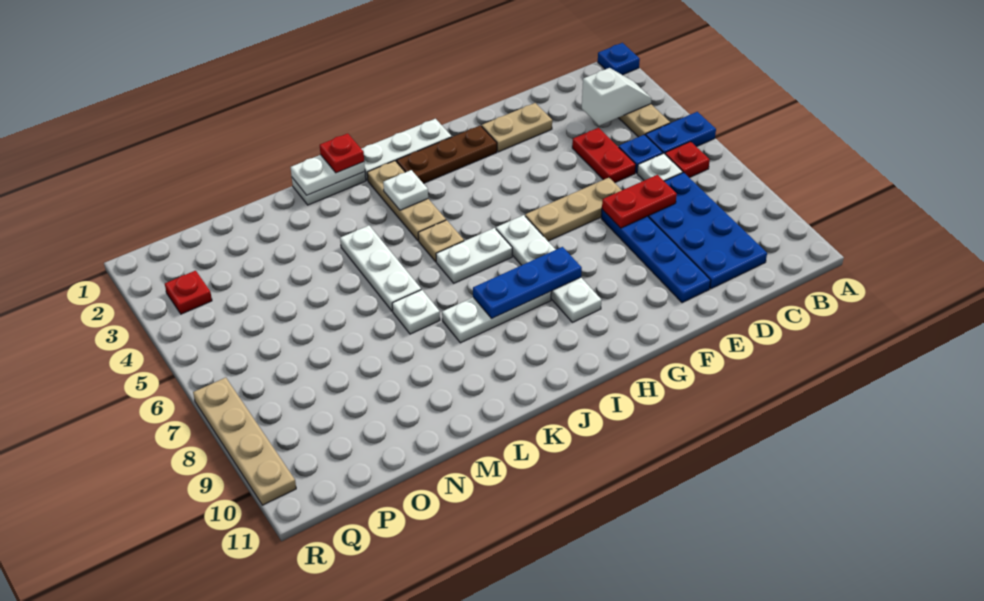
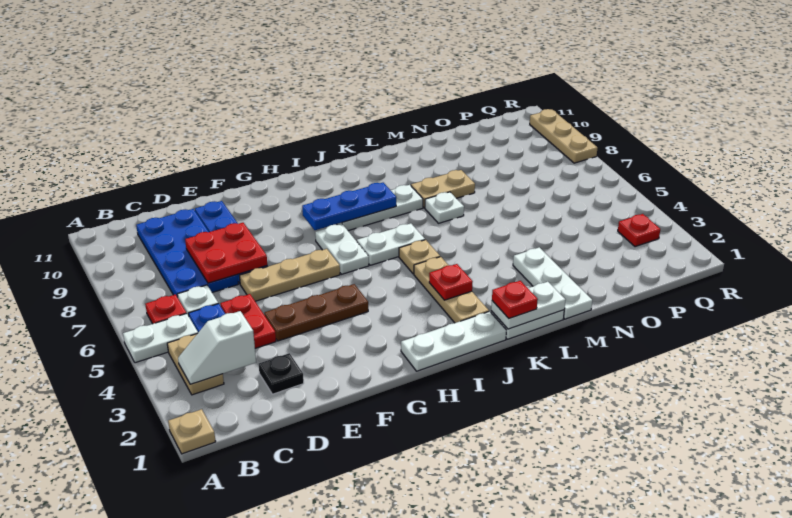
blue 1x1 plate [598,43,640,75] -> tan 1x1 plate [168,409,216,454]
blue 1x2 plate [646,112,716,154] -> white 1x2 plate [123,313,198,363]
none -> black 1x1 plate [259,353,304,394]
red 1x2 plate [602,175,677,228] -> red 2x2 plate [185,223,267,283]
tan 1x2 plate [482,103,552,152] -> tan 1x2 plate moved to [411,170,475,208]
brown 1x3 plate [397,125,497,183] -> brown 1x3 plate moved to [264,284,368,341]
white 1x4 plate [496,215,602,322] -> white 1x2 plate [315,224,369,274]
white 1x1 plate [383,170,428,210] -> red 1x1 plate [429,264,473,300]
white 1x3 plate [340,226,421,311] -> white 1x3 plate moved to [513,247,592,319]
tan 1x4 plate [193,378,296,505] -> tan 1x3 plate [530,109,598,163]

